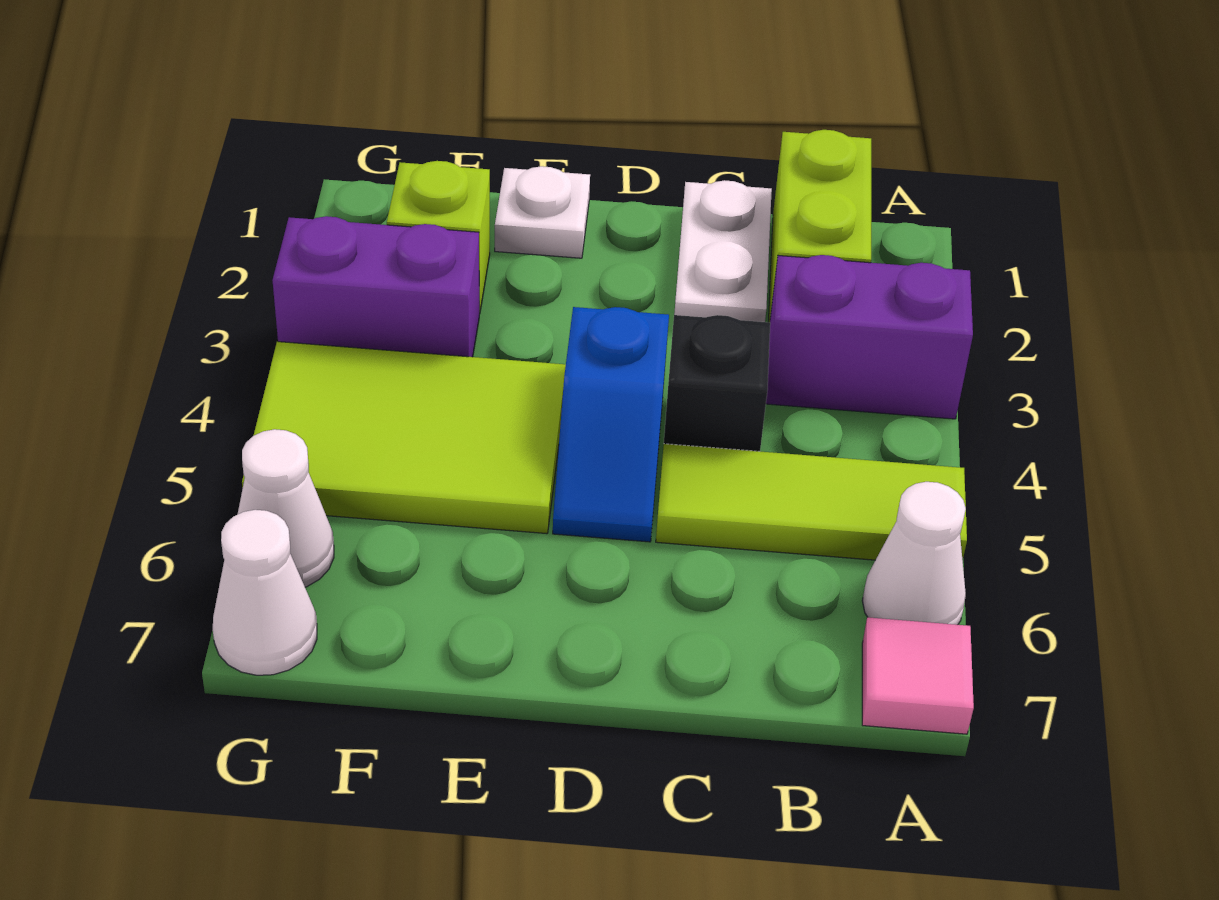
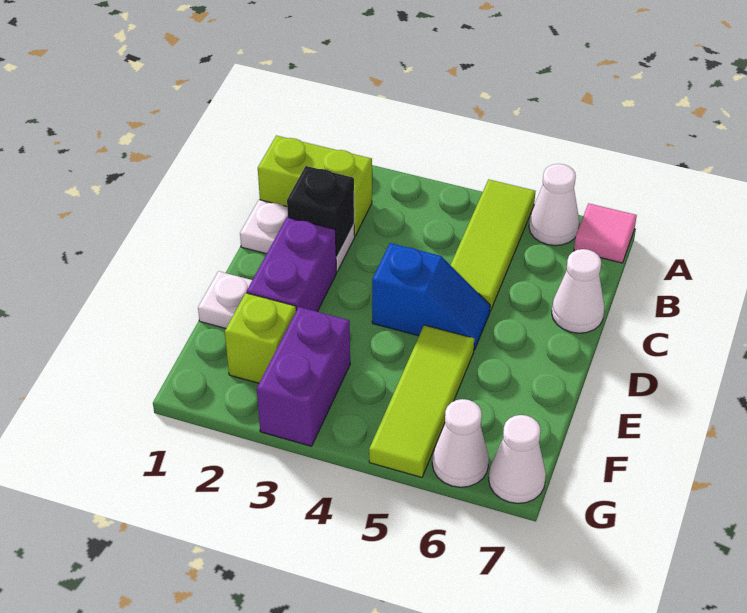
purple 1x2 brick [766,255,973,419] -> purple 1x2 brick moved to [247,217,336,312]
black 1x1 brick [664,315,770,451] -> black 1x1 brick moved to [287,166,354,257]
none -> white 1x1 cone [552,249,604,333]
lime 2x3 tile [242,342,566,534] -> lime 1x3 tile [369,325,475,477]

